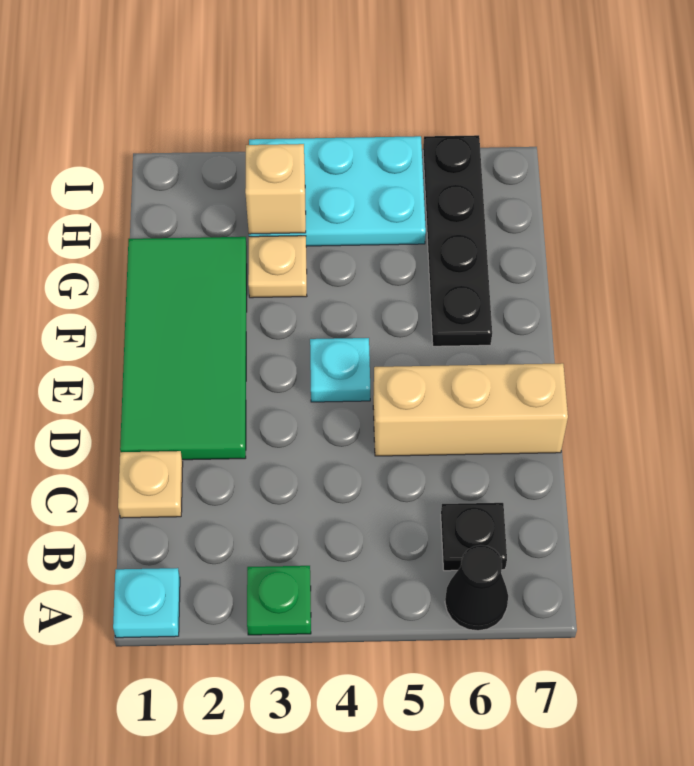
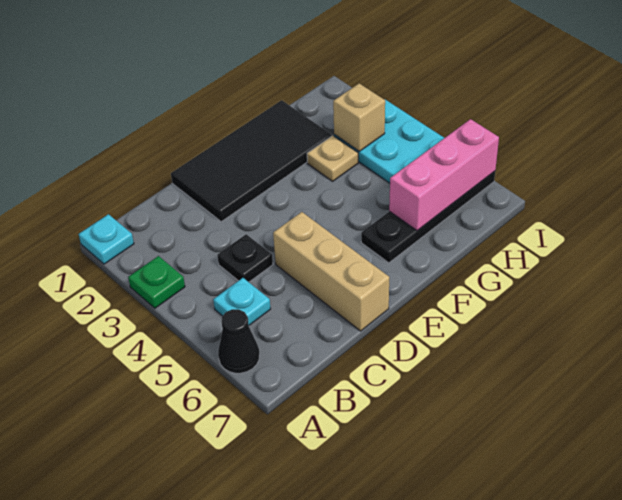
black 1x1 plate [441,503,507,571] -> black 1x1 plate moved to [217,234,273,282]
tan 1x1 plate [118,451,183,518] -> none
green 2x4 tile [120,237,247,460] -> black 2x4 tile [171,100,332,222]
cyan 1x1 plate [310,338,370,402] -> cyan 1x1 plate moved to [213,278,271,326]
none -> pink 1x3 brick [389,119,499,231]

